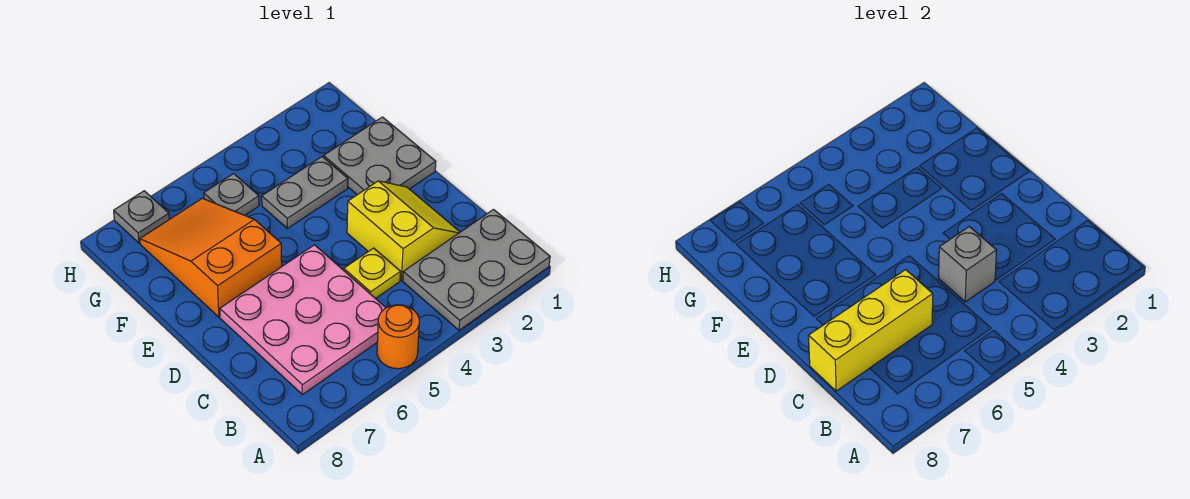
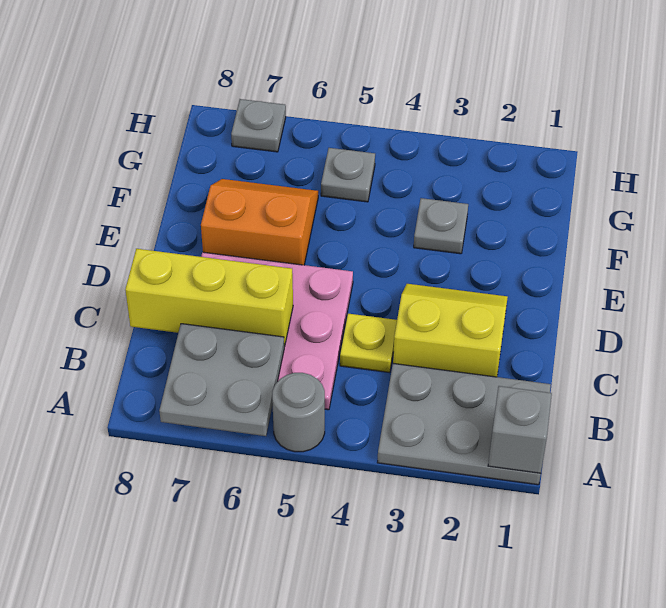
orange 1x1 round brick [377,305,419,369] -> grey 1x1 round brick [272,373,325,452]
yellow 2x2 slope [347,181,460,280] -> yellow 2x2 slope turned to [393,284,508,377]
grey 1x1 brick [939,227,997,302] -> grey 1x1 brick moved to [488,386,552,473]
grey 2x2 plate [324,117,436,195] -> grey 2x2 plate moved to [159,324,284,436]
orange 2x3 slope [140,198,282,317] -> orange 2x2 slope [201,179,318,265]
grey 1x2 plate [262,157,348,229] -> grey 1x1 plate [414,198,468,254]

